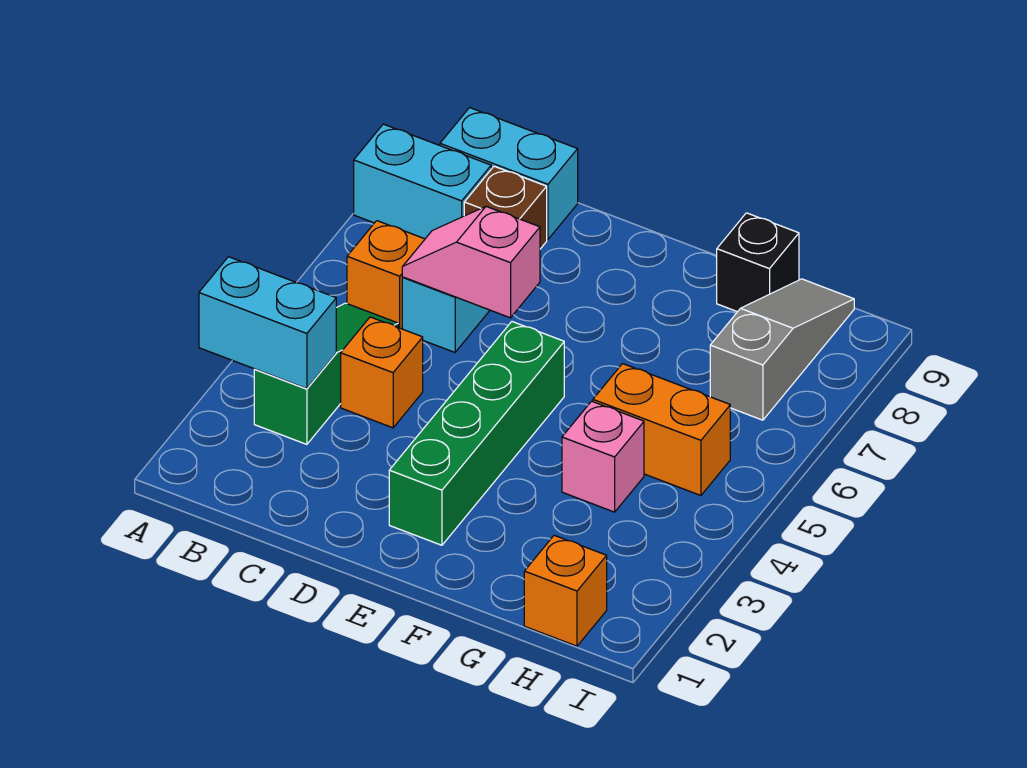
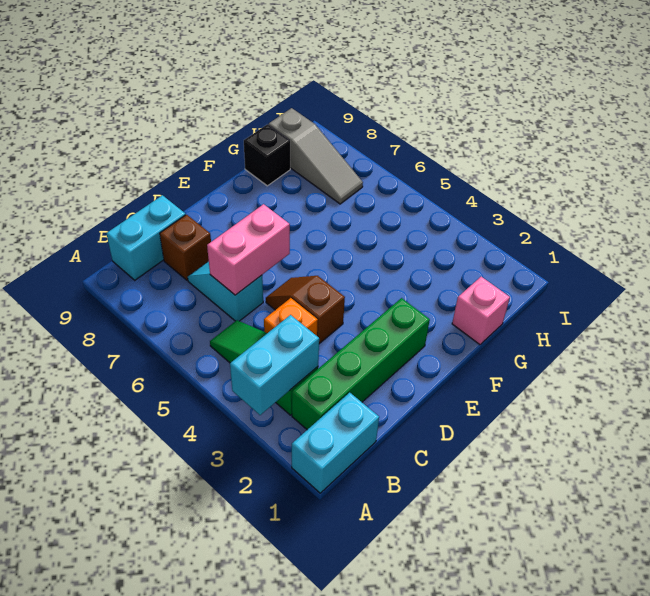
cyan 1x2 brick [354,124,491,239] -> cyan 1x2 brick moved to [292,393,379,493]
orange 1x1 brick [347,221,425,329] -> none
pink 1x2 slope [402,207,540,318] -> pink 1x2 brick [207,204,290,295]
none -> brown 1x2 slope [266,276,345,344]
green 1x4 brick [389,322,564,545] -> green 1x4 brick turned to [292,298,430,430]
pink 1x1 brick [562,401,644,512] -> pink 1x1 brick moved to [452,277,510,345]
orange 1x2 brick [593,364,730,496] -> none
orange 1x1 brick [524,535,607,646] -> none
grey 1x3 slope [710,279,854,420] -> grey 1x3 slope turned to [269,108,363,204]

